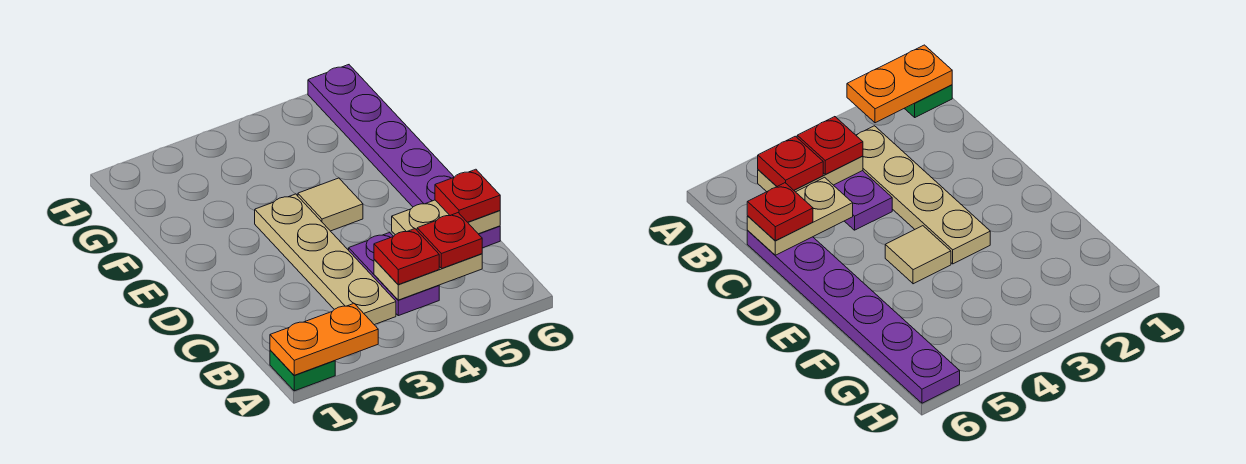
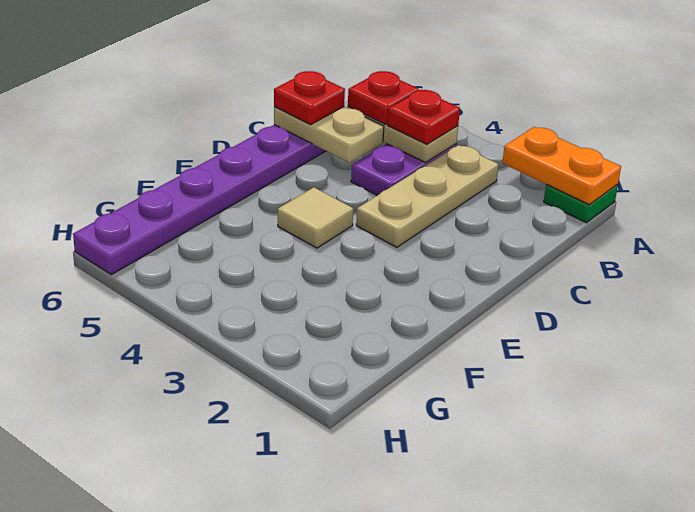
tan 1x4 plate [255,194,396,325] -> tan 1x3 plate [356,145,499,247]

